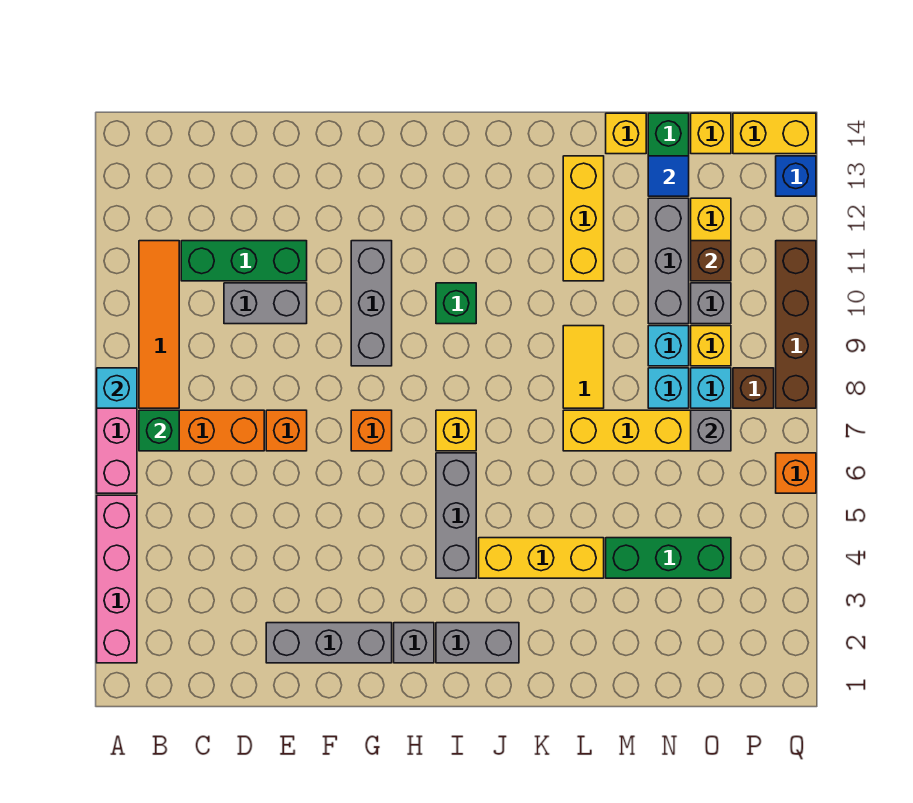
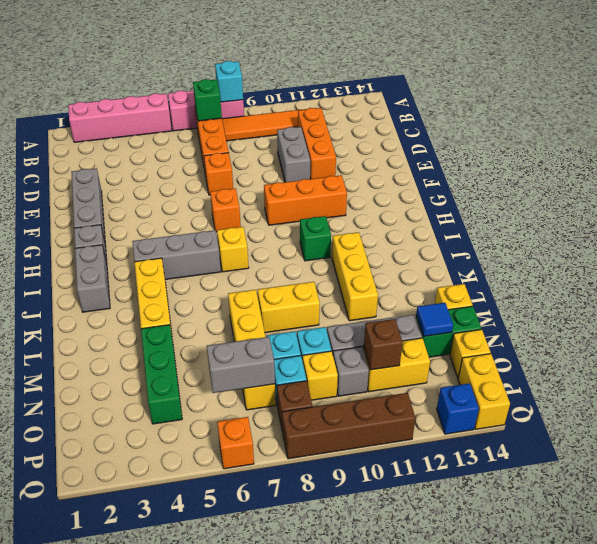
green 1x3 brick [181,241,307,281] -> orange 1x3 brick [298,108,336,179]
grey 1x3 brick [351,241,392,366] -> orange 1x3 brick [264,175,347,225]
yellow 1x2 tile [563,326,604,408] -> yellow 1x2 brick [258,282,320,333]
yellow 1x3 brick [563,156,604,281] -> yellow 1x3 brick turned to [332,232,378,321]
grey 1x1 brick [691,410,731,451] -> grey 1x2 brick [207,337,275,393]

